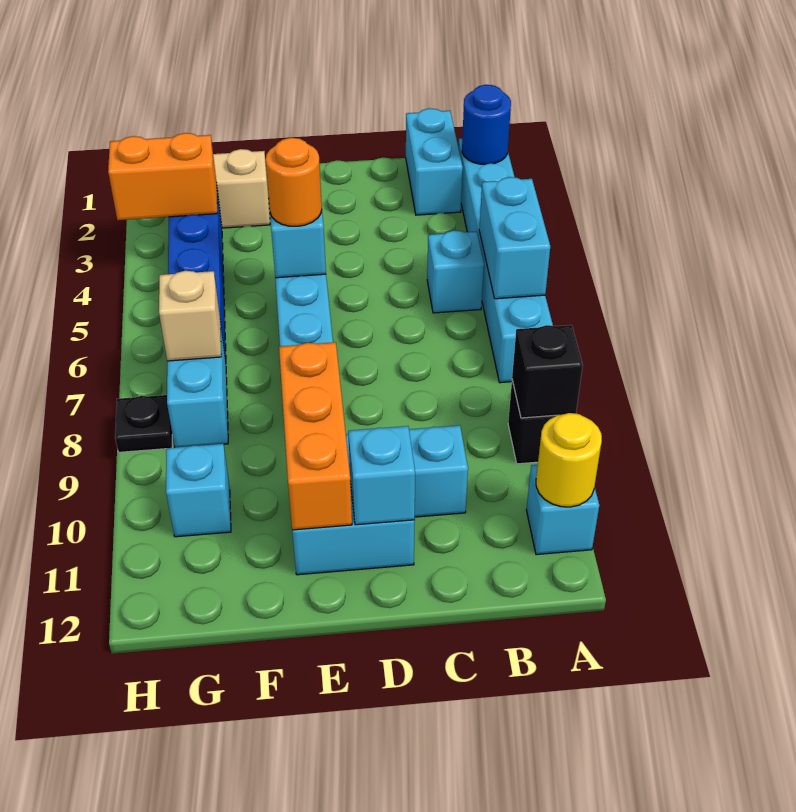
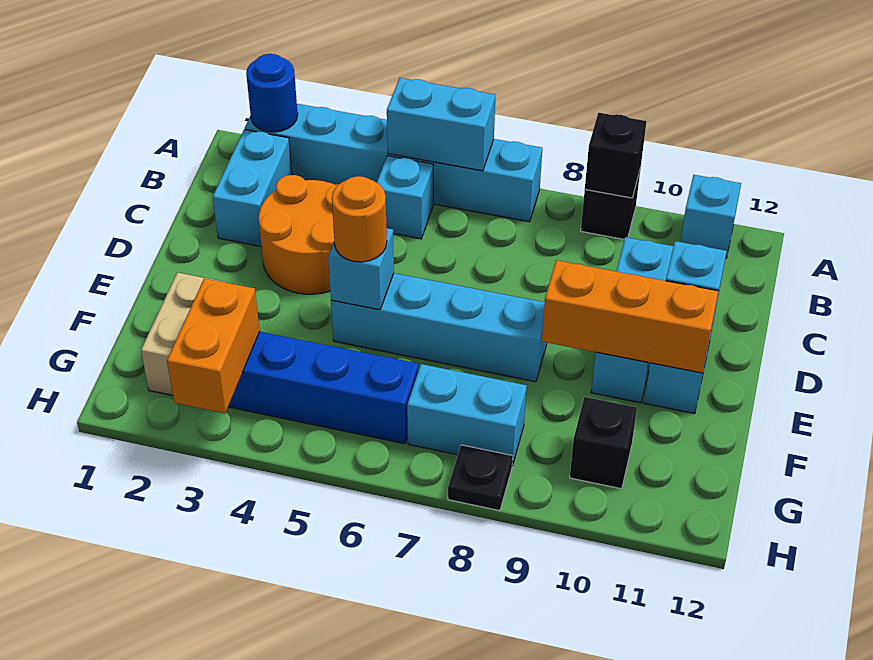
yellow 1x1 round brick [536,413,602,507] -> none
cyan 1x2 brick [406,108,463,215] -> cyan 1x2 brick turned to [213,130,292,246]
none -> orange 2x2 round brick [259,175,339,294]
tan 1x1 brick [159,271,221,361] -> none
cyan 1x1 brick [166,444,231,537] -> black 1x1 brick [570,397,637,489]

